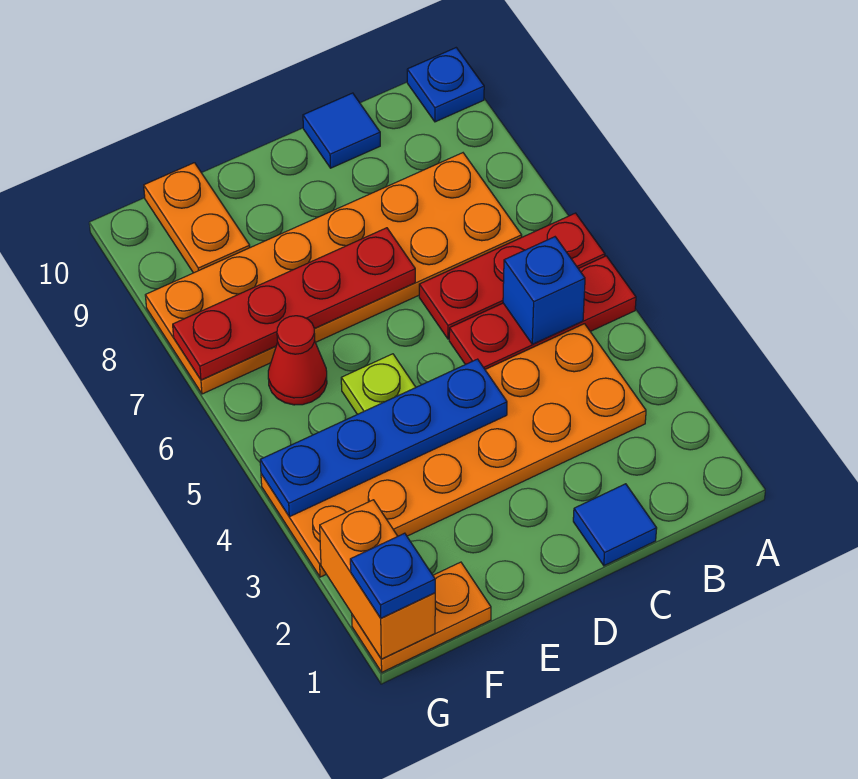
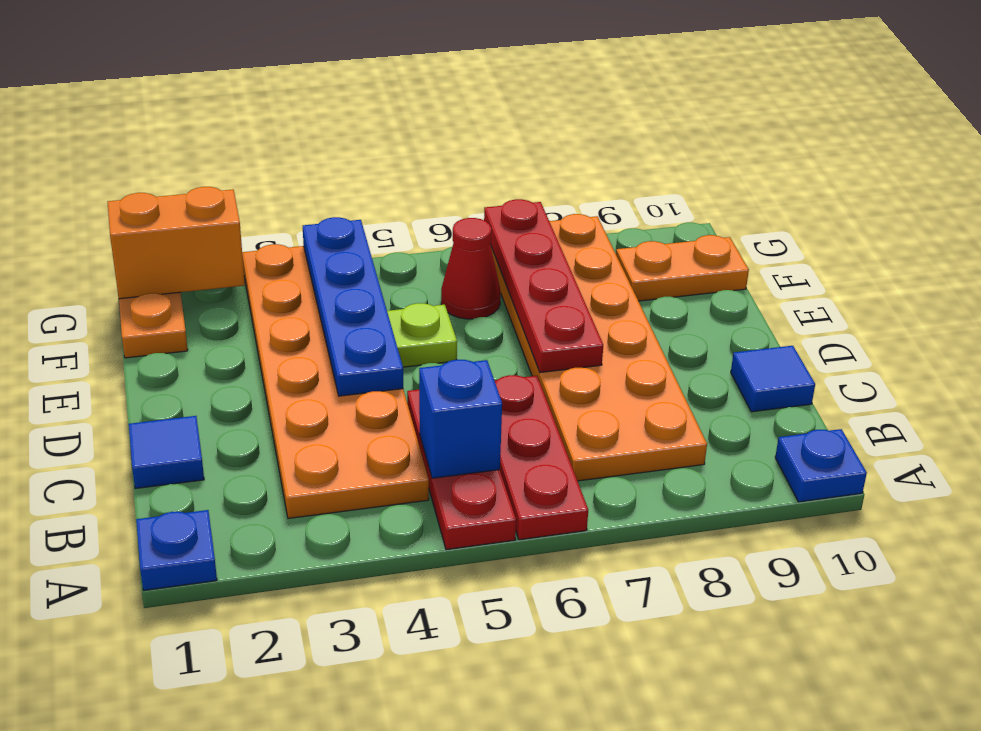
blue 1x1 plate [350,533,435,618] -> blue 1x1 plate moved to [136,510,217,590]

